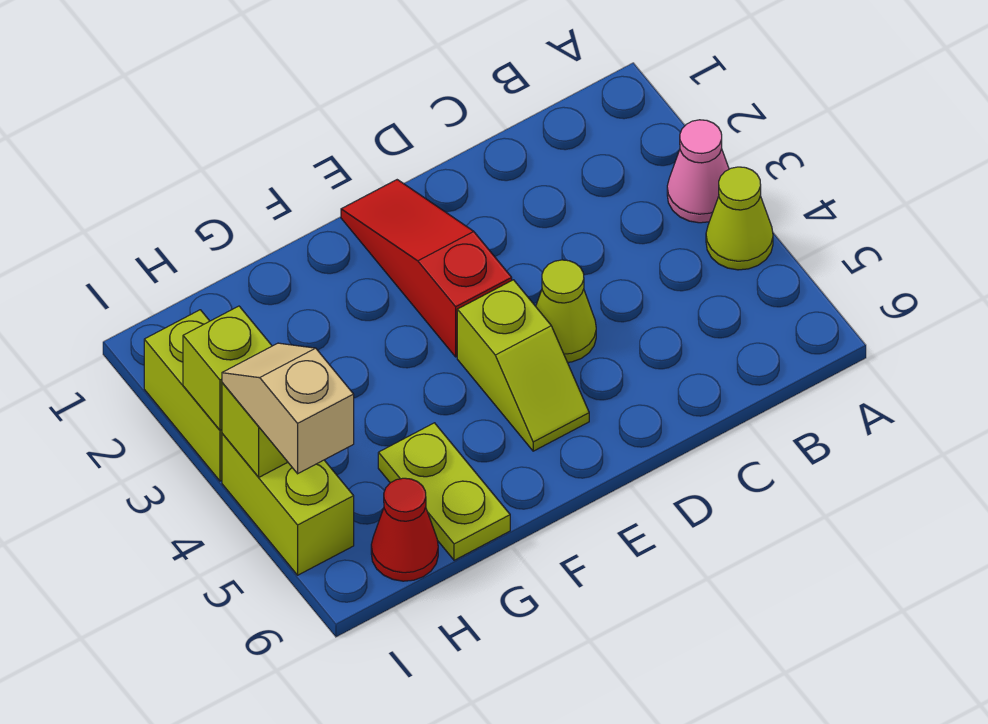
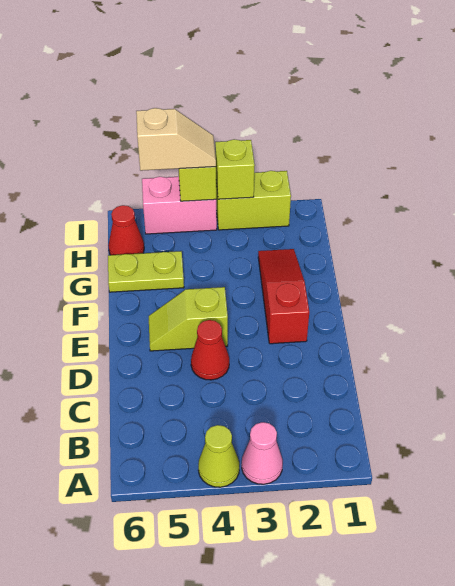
lime 1x1 cone [536,260,596,362] -> red 1x1 cone [191,320,229,380]
red 1x3 slope [341,180,512,357] -> red 1x3 slope turned to [258,249,309,344]
lime 1x2 brick [222,434,354,575] -> pink 1x2 brick [142,177,217,234]

